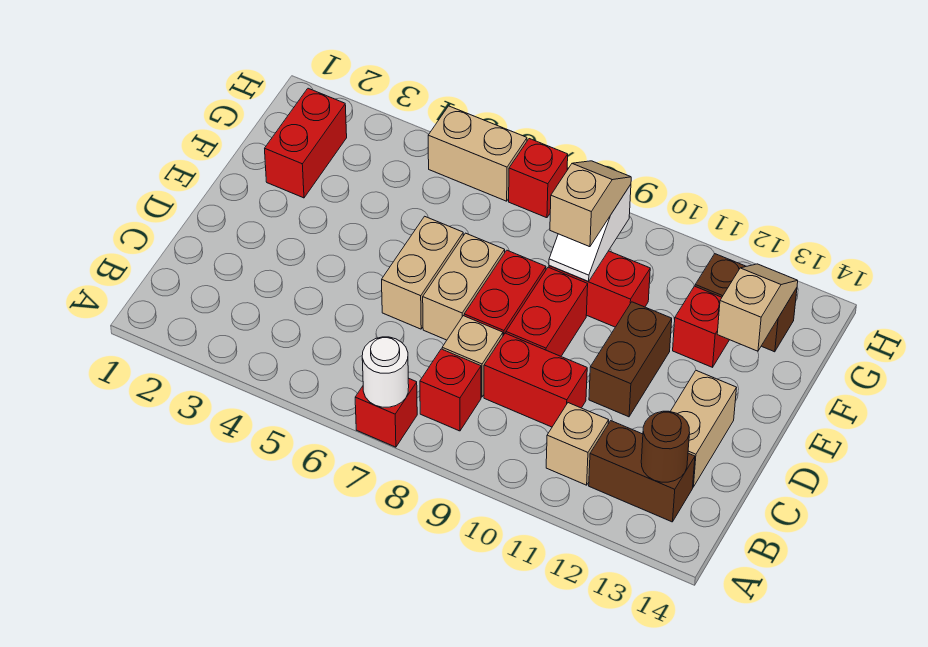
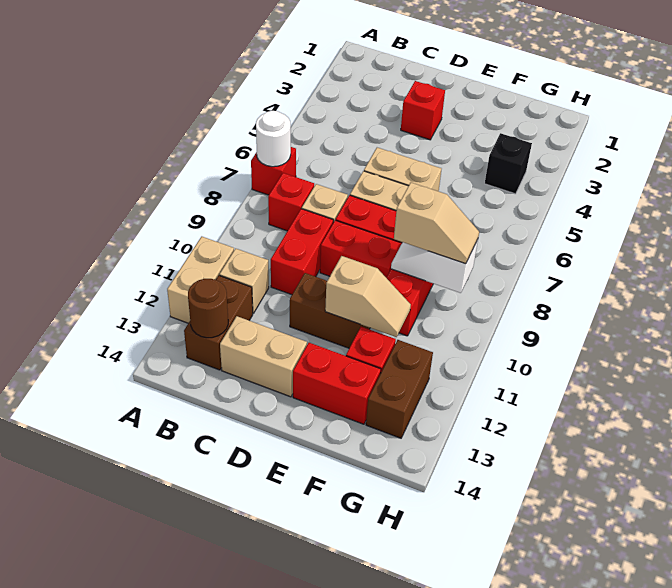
red 1x2 brick [265,88,347,198] -> red 1x2 brick moved to [293,343,381,424]
tan 1x2 slope [717,264,798,351] -> tan 1x2 slope moved to [325,256,411,337]
none -> black 1x1 brick [485,133,532,194]
tan 1x2 brick [428,106,527,201] -> tan 1x2 brick moved to [167,237,234,323]
red 1x1 brick [509,139,568,218] -> red 1x1 brick moved to [401,81,445,140]

